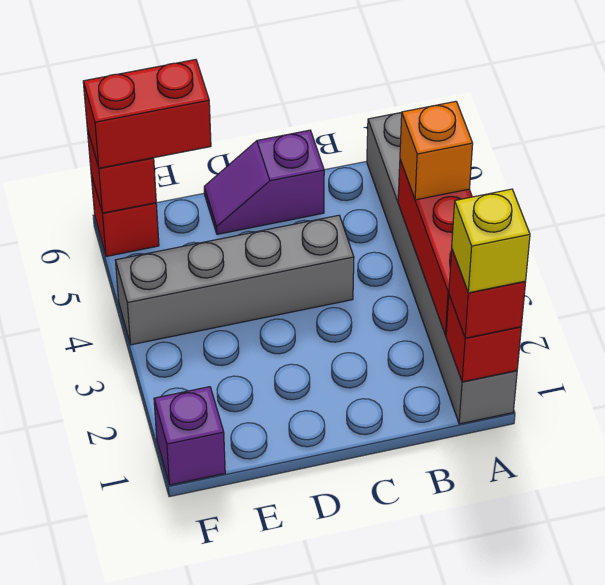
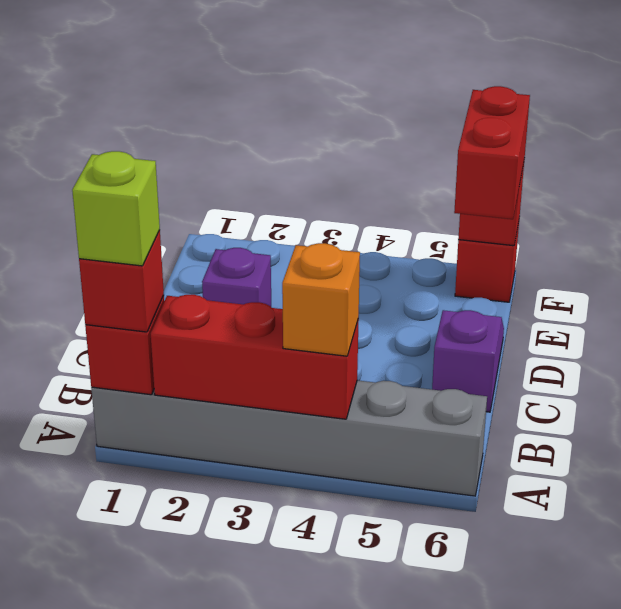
yellow 1x1 brick [452,189,530,293] -> lime 1x1 brick [72,151,160,266]
grey 1x4 brick [115,215,354,345] -> none
purple 1x1 brick [154,387,225,485] -> purple 1x1 brick moved to [202,248,271,306]

